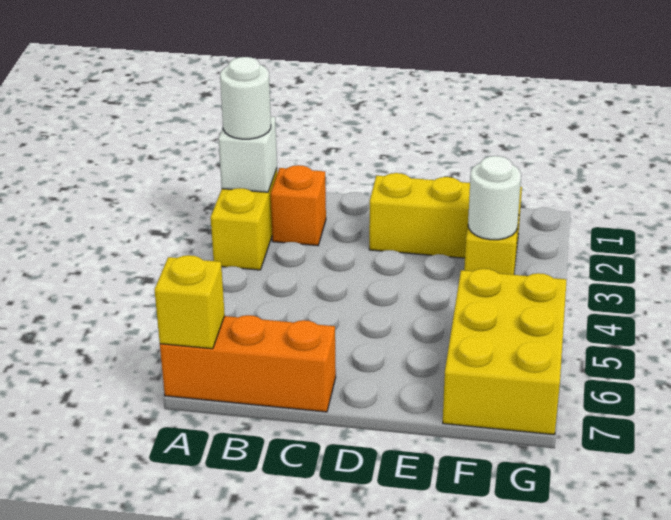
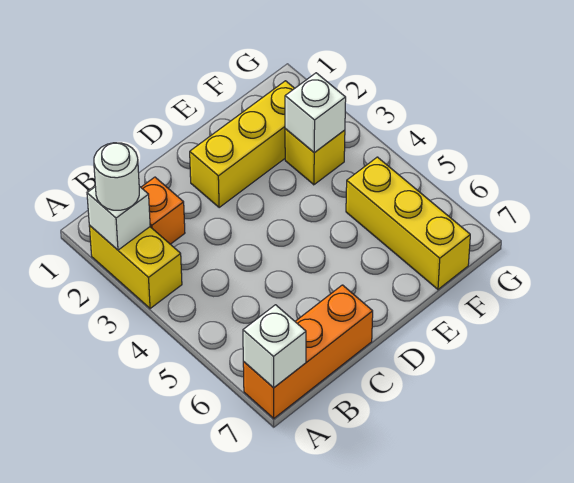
yellow 1x1 brick [154,255,225,349] -> white 1x1 brick [243,305,306,388]
white 1x1 round brick [468,156,521,240] -> white 1x1 brick [285,73,346,153]
yellow 2x3 brick [443,269,567,435] -> yellow 1x3 brick [346,157,470,289]

